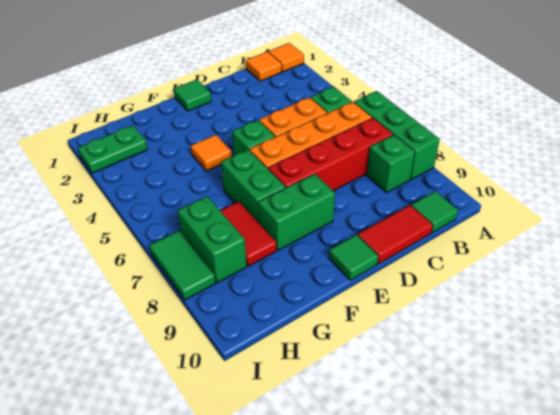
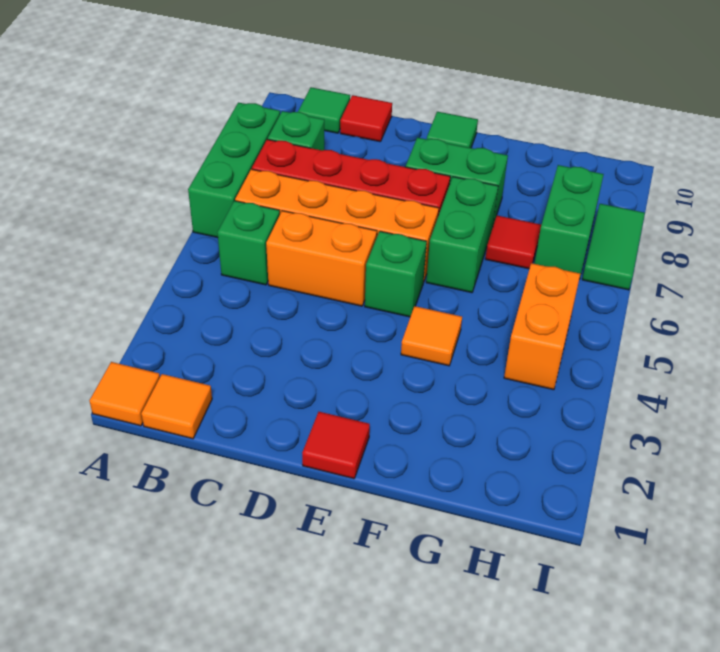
red 1x2 tile [358,205,433,264] -> red 1x1 tile [340,95,392,142]
green 1x1 tile [173,79,211,111] -> red 1x1 tile [302,412,370,479]
red 1x2 tile [220,202,277,266] -> red 1x1 tile [485,216,541,269]
green 1x2 plate [78,125,148,173] -> none
none -> orange 1x2 brick [504,263,580,390]

